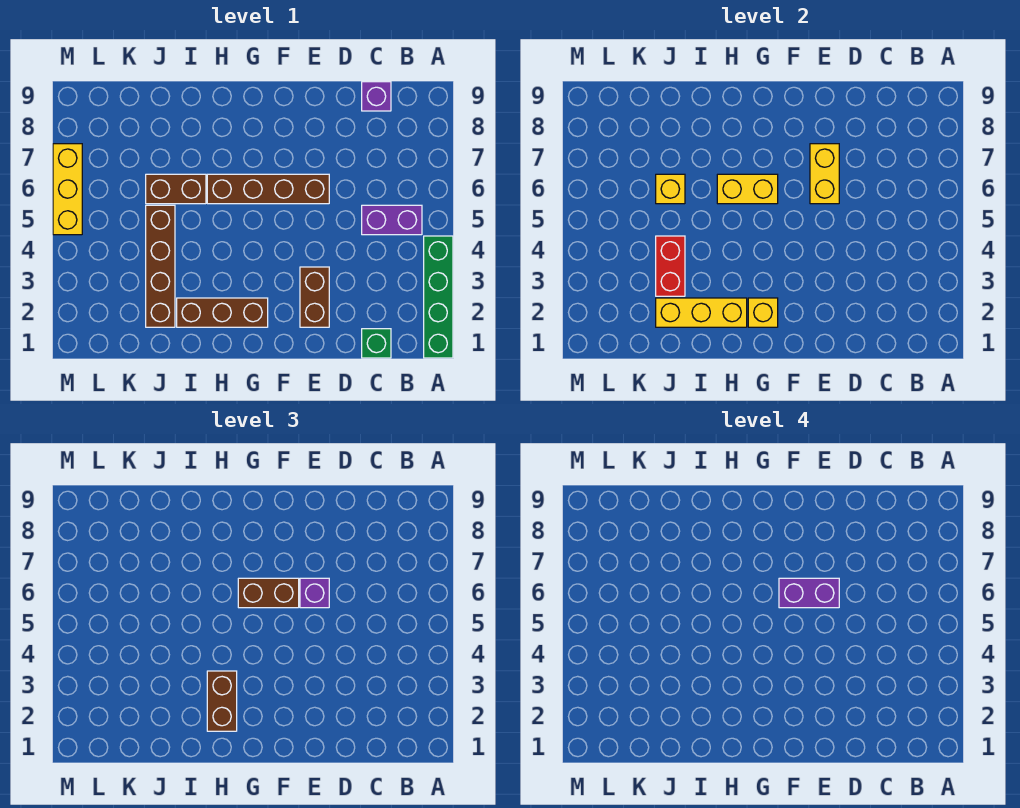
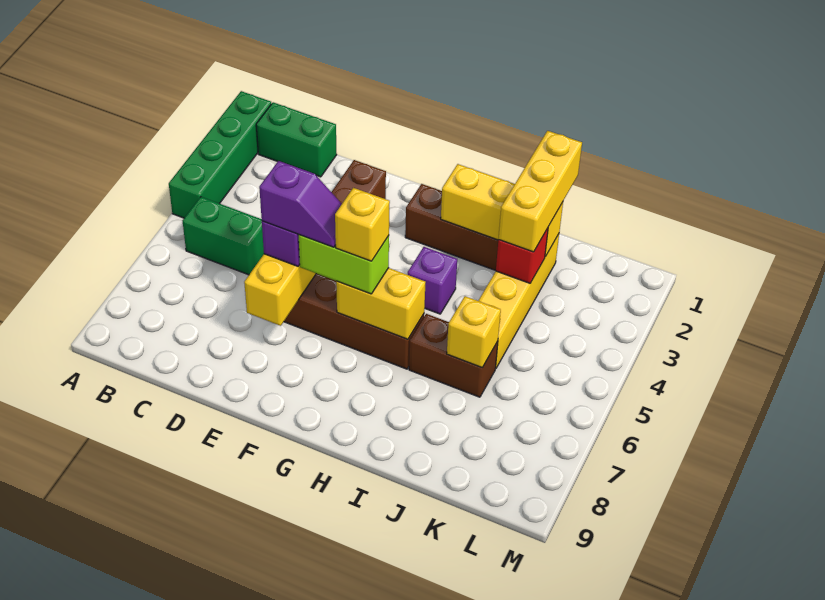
purple 1x2 brick [362,205,422,235] -> green 1x2 brick [183,197,264,275]
green 1x1 brick [362,329,391,358] -> green 1x2 brick [256,102,337,177]
purple 1x1 brick [362,82,391,111] -> purple 1x1 brick moved to [408,247,457,314]
purple 1x2 brick [779,578,839,608] -> purple 1x2 slope [259,161,342,247]
brown 1x2 brick [238,578,299,608] -> lime 1x2 brick [299,235,389,294]
yellow 1x1 brick [748,298,778,327] -> yellow 1x1 brick moved to [335,188,390,261]
brown 1x2 brick [207,671,237,731] -> none
brown 1x4 brick [146,205,175,327] -> yellow 1x4 brick [479,234,559,369]
red 1x2 brick [656,236,685,296] -> red 1x1 brick [496,228,548,283]
yellow 1x3 brick [53,144,82,235] -> yellow 1x3 brick moved to [499,131,582,252]

